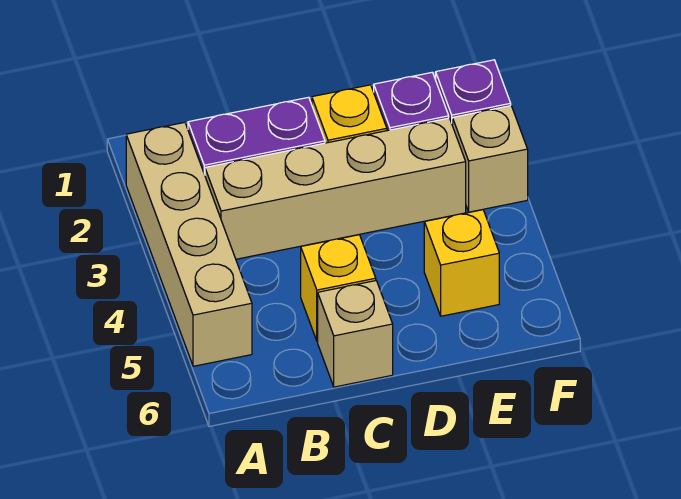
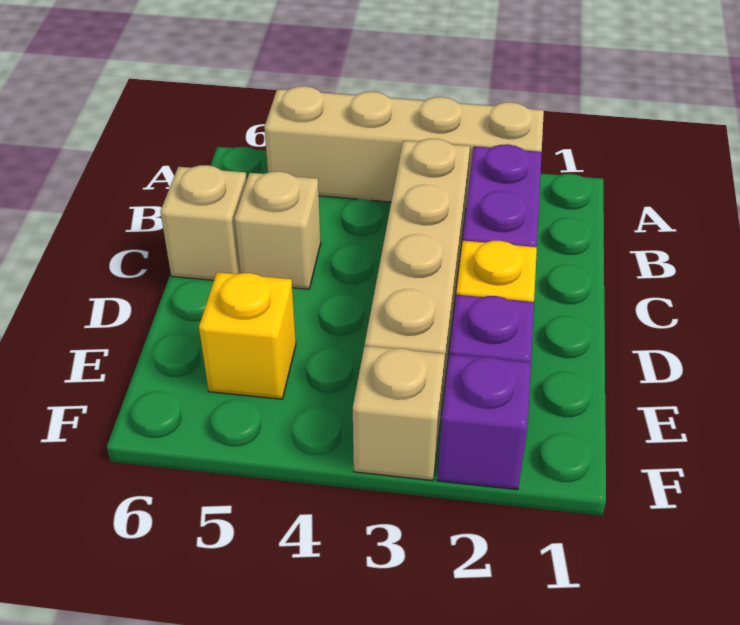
yellow 1x1 brick [301,235,376,341] -> tan 1x1 brick [235,171,321,289]

